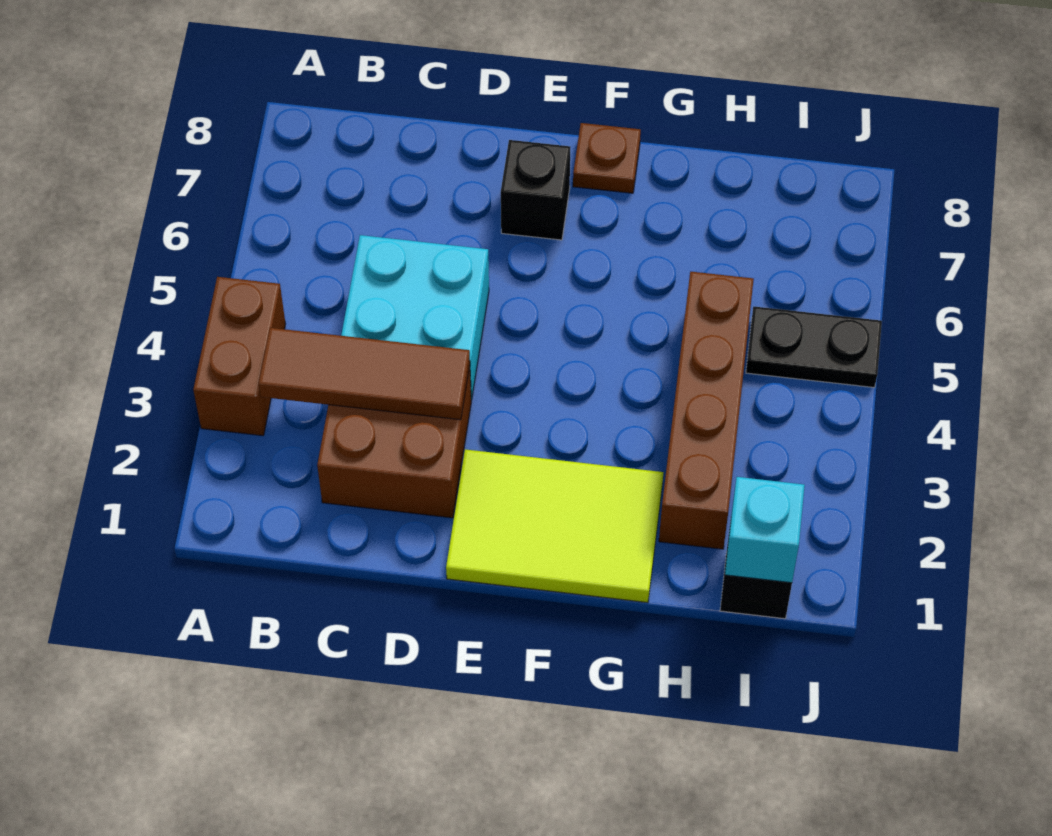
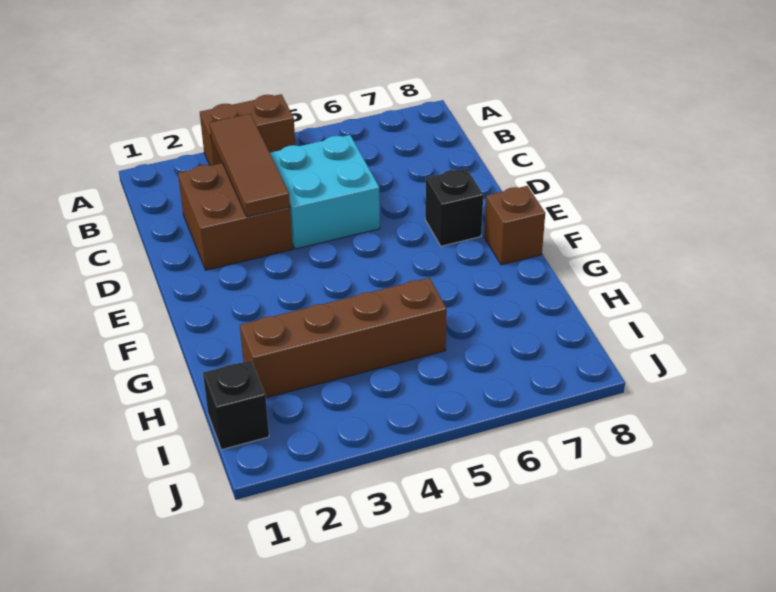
lime 2x3 tile [446,449,663,603] -> none
brown 1x1 plate [573,123,641,193] -> brown 1x1 brick [484,186,545,265]
cyan 1x1 brick [725,477,805,583] -> none
black 1x2 plate [746,307,882,387] -> none

